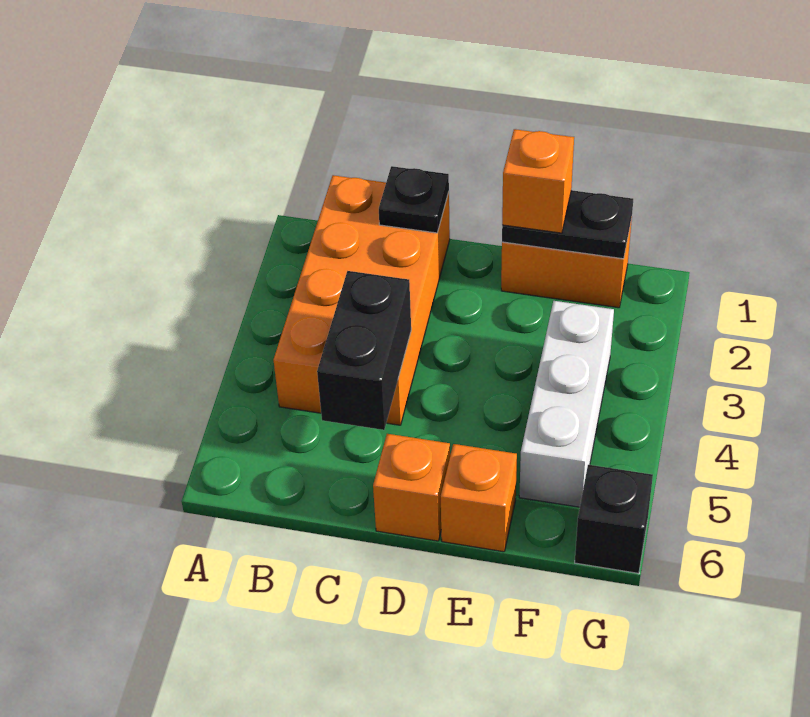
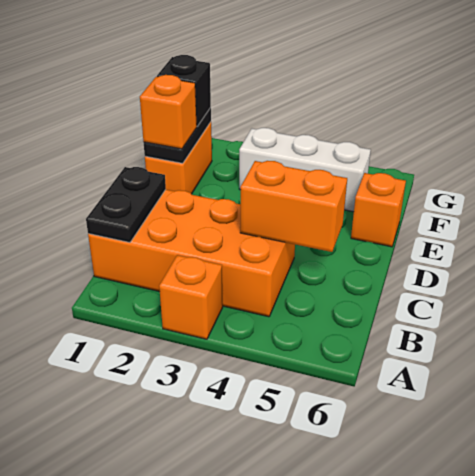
black 1x1 plate [379,166,449,233] -> black 1x2 plate [86,167,166,243]
black 1x2 brick [317,271,411,430] -> orange 1x2 brick [240,161,347,252]
orange 1x1 brick [373,434,450,541] -> orange 1x1 brick moved to [159,255,223,339]
black 1x1 brick [575,465,653,573] -> black 1x1 brick moved to [157,55,211,126]

